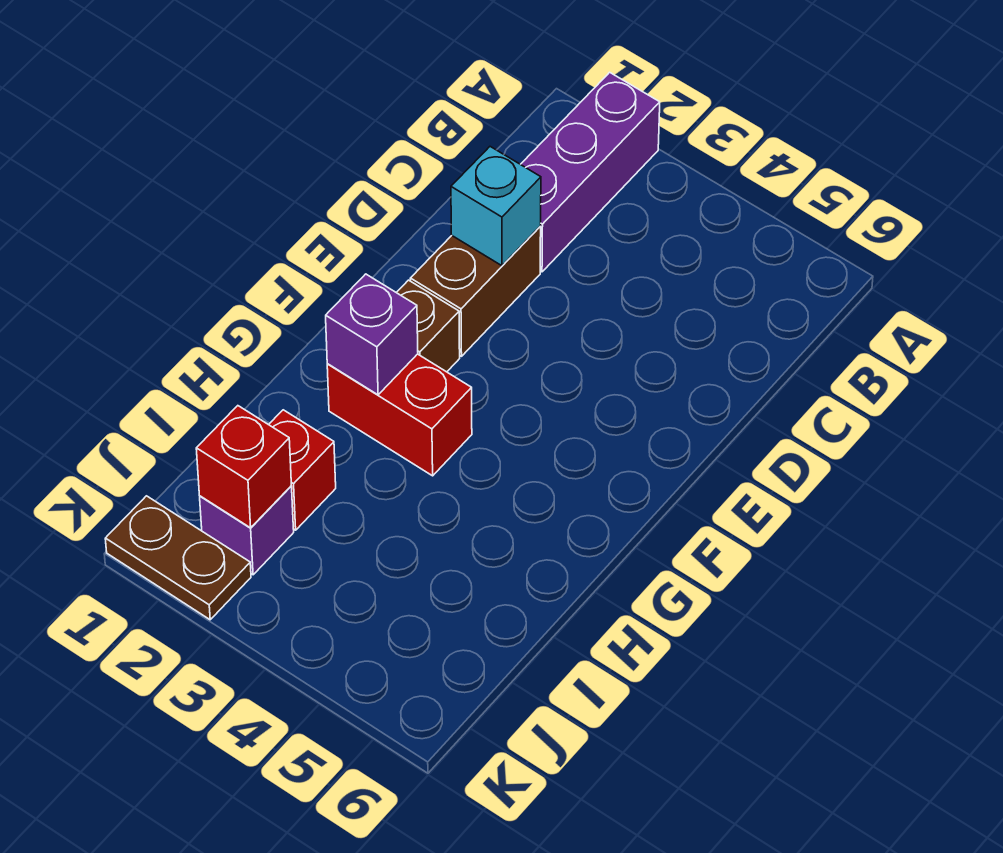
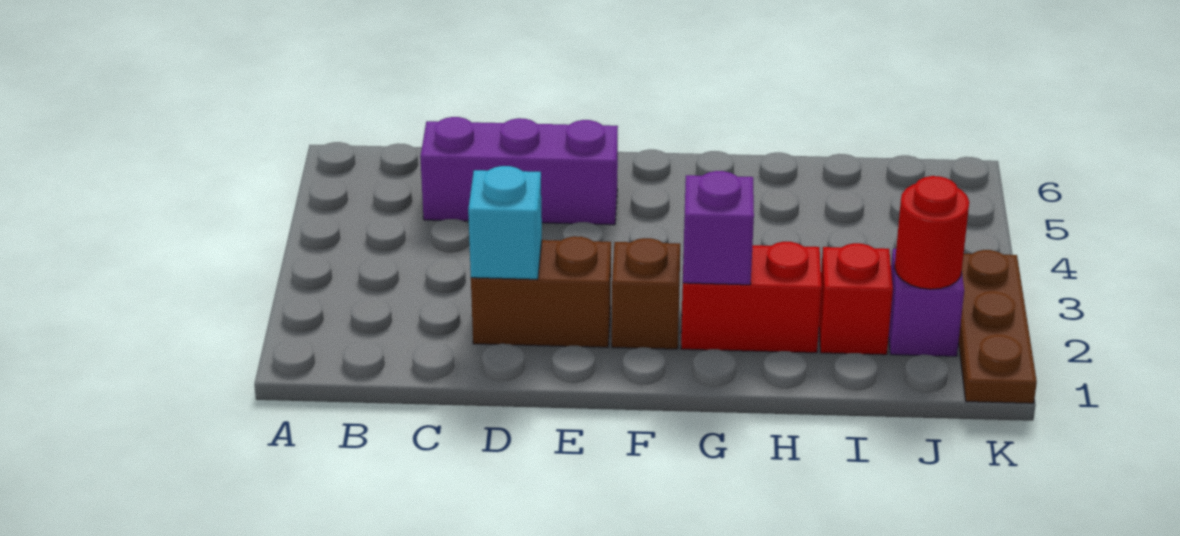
purple 1x3 brick [521,72,660,272] -> purple 1x3 brick moved to [420,117,618,225]
red 1x2 brick [327,354,472,476] -> red 1x2 brick turned to [681,242,822,353]
red 1x1 brick [196,406,291,528] -> red 1x1 round brick [895,176,969,289]
brown 1x2 plate [105,496,251,620] -> brown 1x3 plate [959,250,1037,403]

